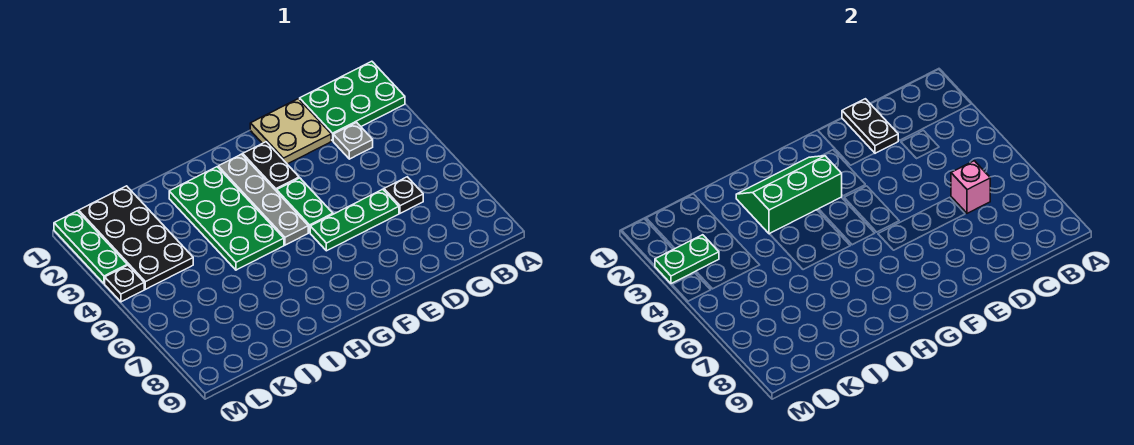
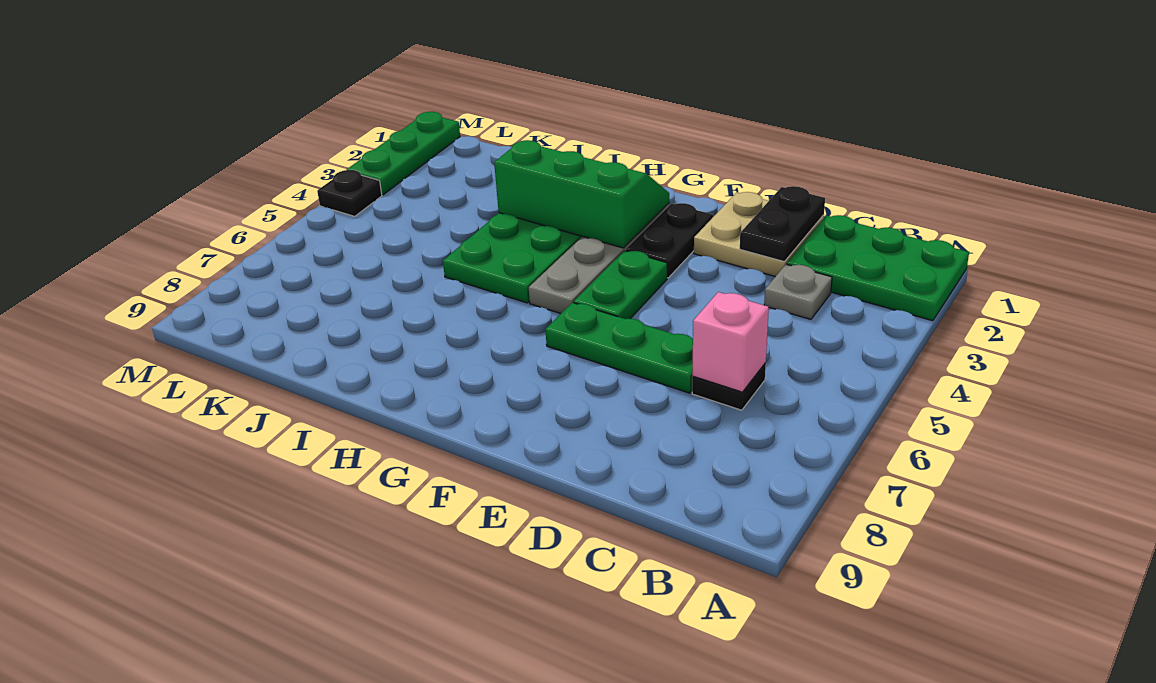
black 2x4 plate [79,186,193,289] -> none
green 1x2 plate [655,235,719,284] -> none

